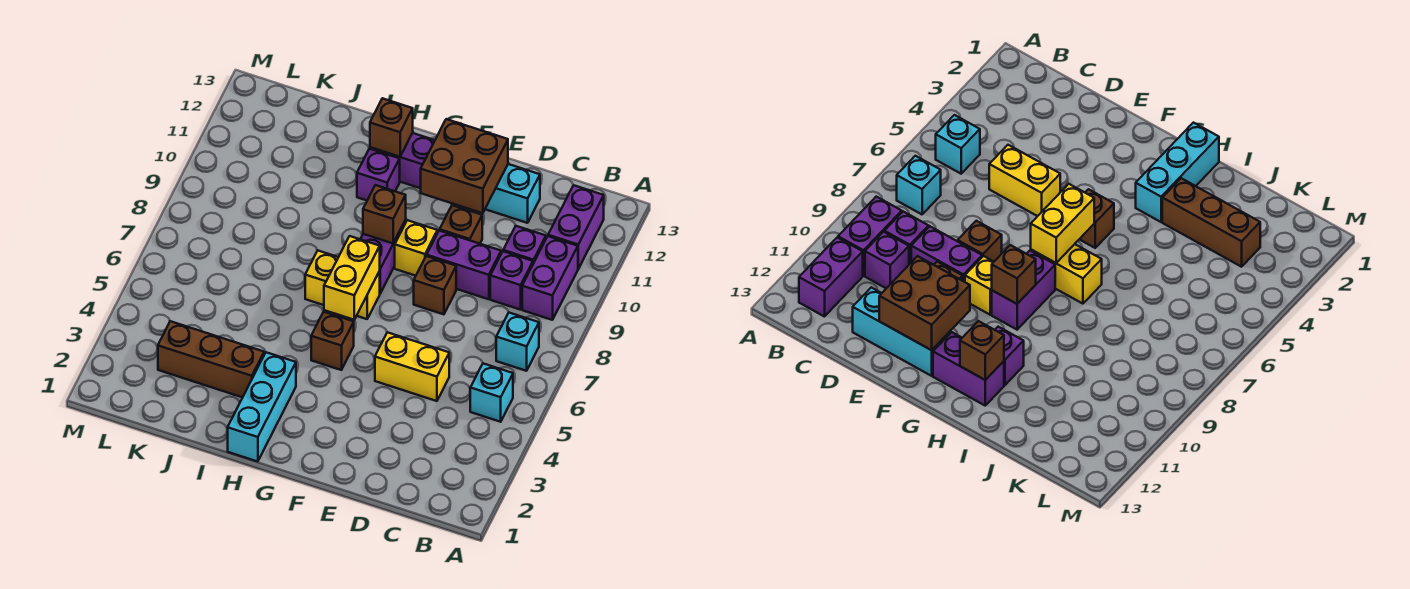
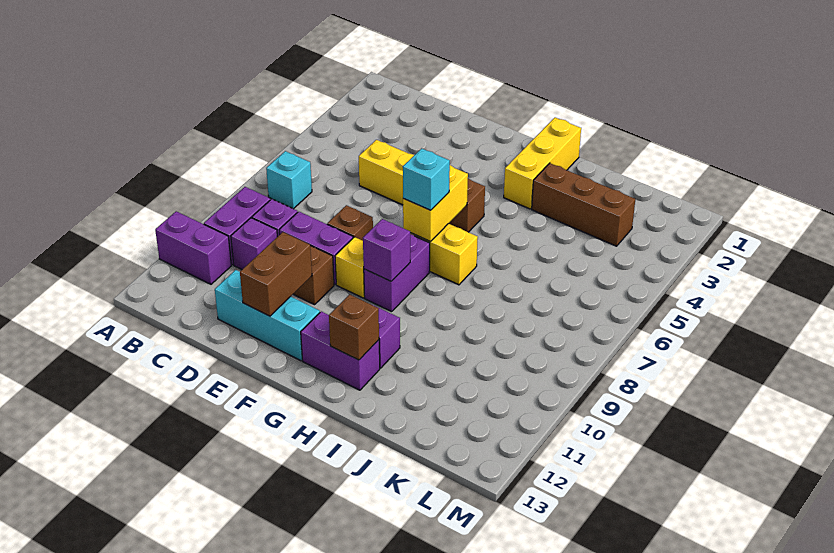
cyan 1x1 brick [470,364,513,422] -> cyan 1x1 brick moved to [403,148,450,210]
purple 1x2 brick [548,185,604,269] -> purple 1x2 brick turned to [155,211,231,284]
brown 2x2 brick [421,119,508,213] -> brown 1x2 brick [240,232,312,316]
brown 1x1 brick [363,185,406,243] -> purple 1x1 brick [363,219,410,281]
cyan 1x3 brick [228,352,296,462] -> yellow 1x3 brick [504,118,581,209]

